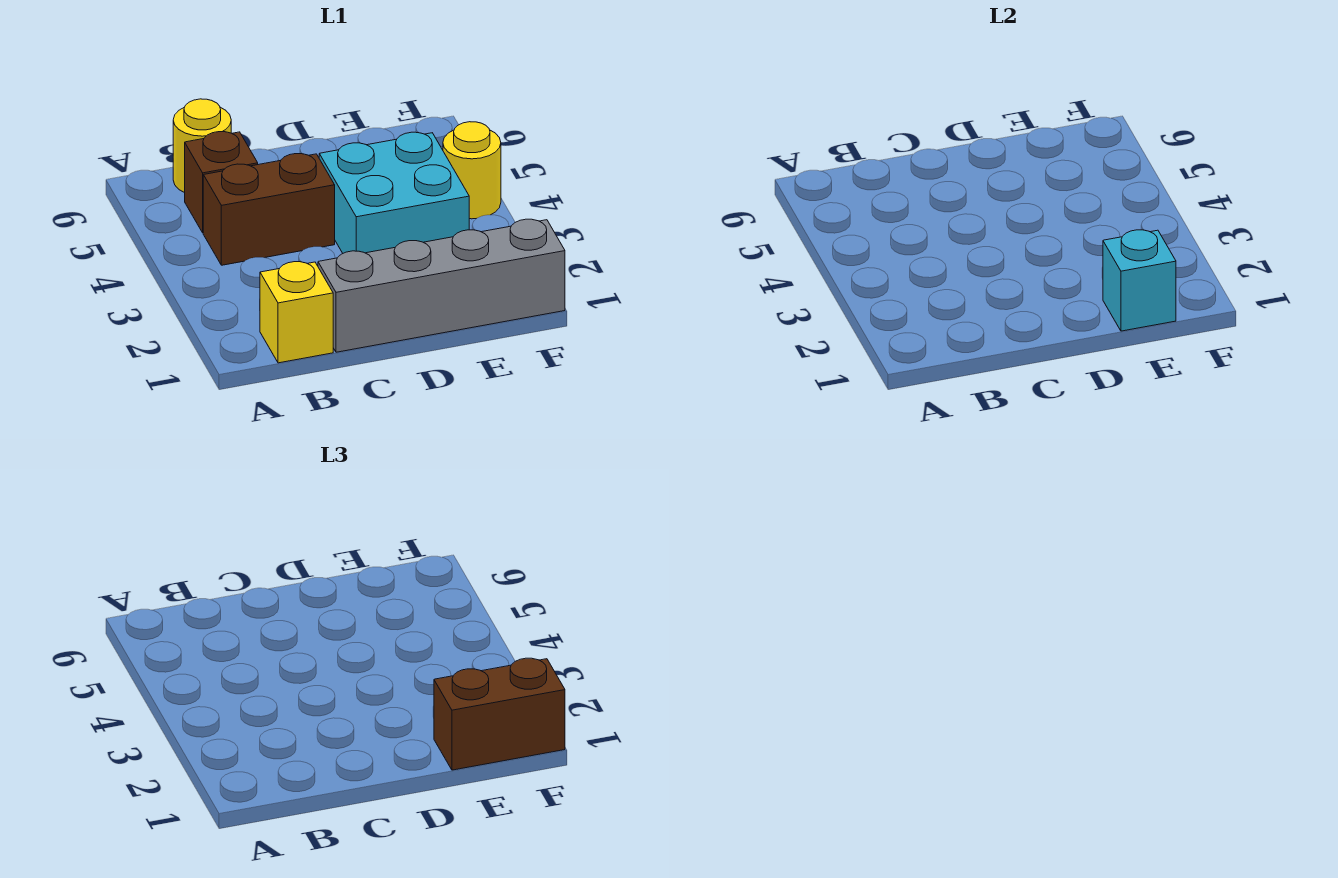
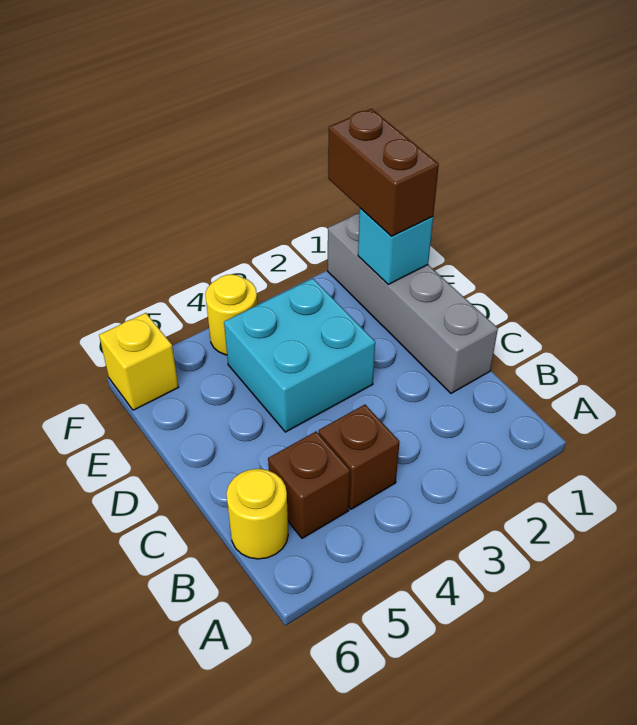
yellow 1x1 brick [260,262,333,363] -> yellow 1x1 brick moved to [99,313,178,410]
brown 1x2 brick [203,154,335,265] -> brown 1x1 brick [319,405,399,509]

